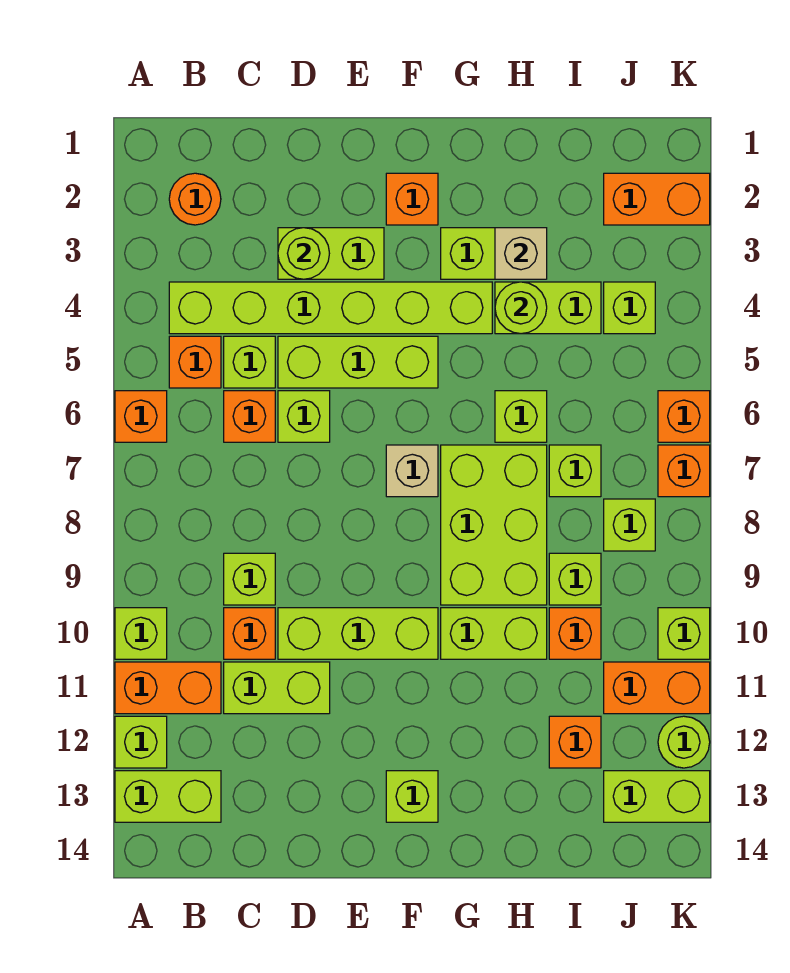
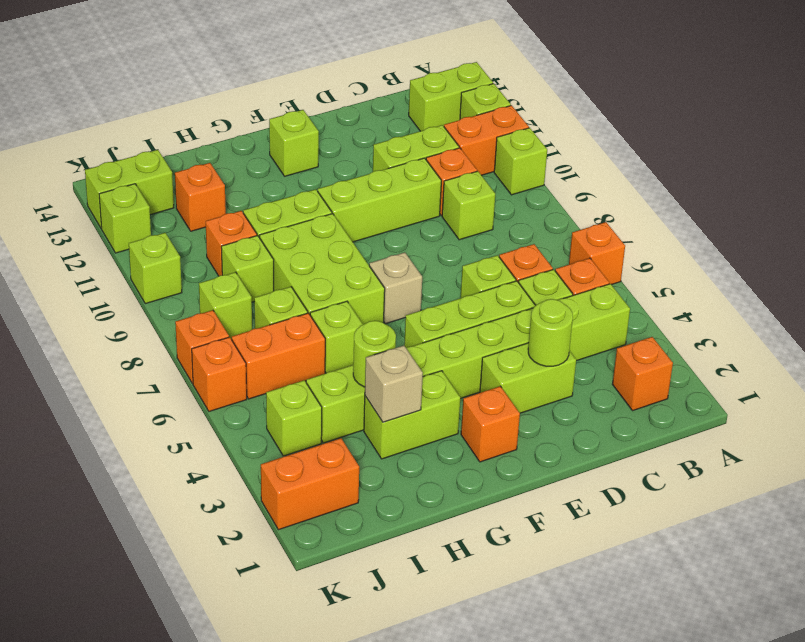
orange 1x1 round brick [169,173,221,225] -> orange 1x1 brick [612,337,673,411]
orange 1x2 brick [604,662,710,714] -> orange 1x2 brick moved to [232,313,325,399]
lime 1x1 round brick [658,716,710,768] -> lime 1x1 brick [99,184,151,253]

